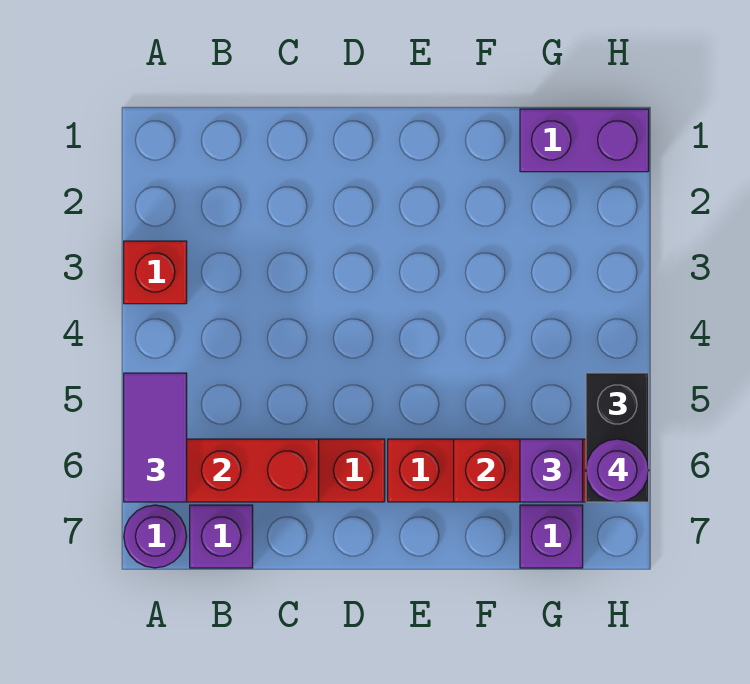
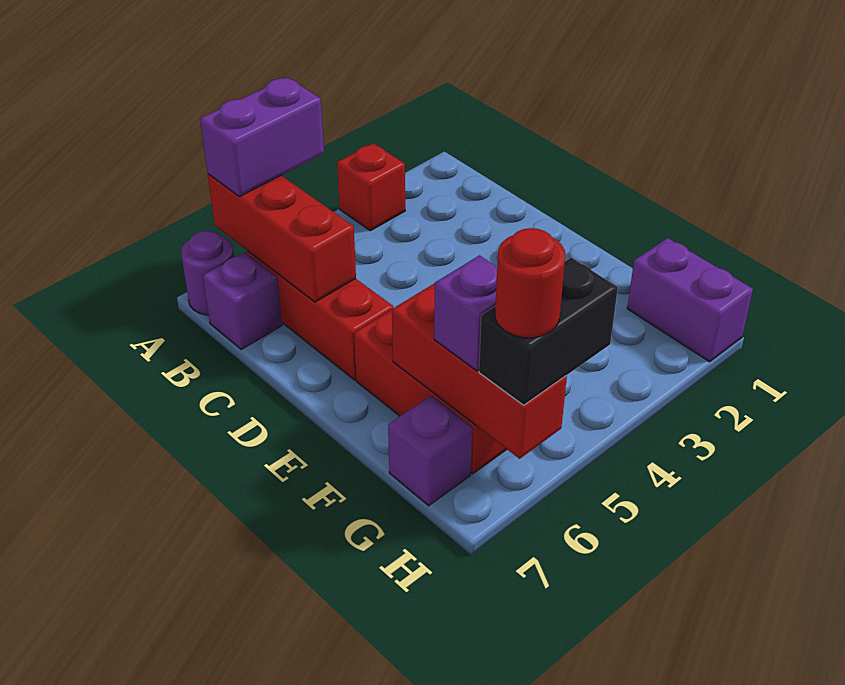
purple 1x2 tile [124,373,187,502] -> purple 1x2 brick [200,77,324,197]
purple 1x1 round brick [586,439,649,502] -> red 1x1 round brick [495,228,565,338]

